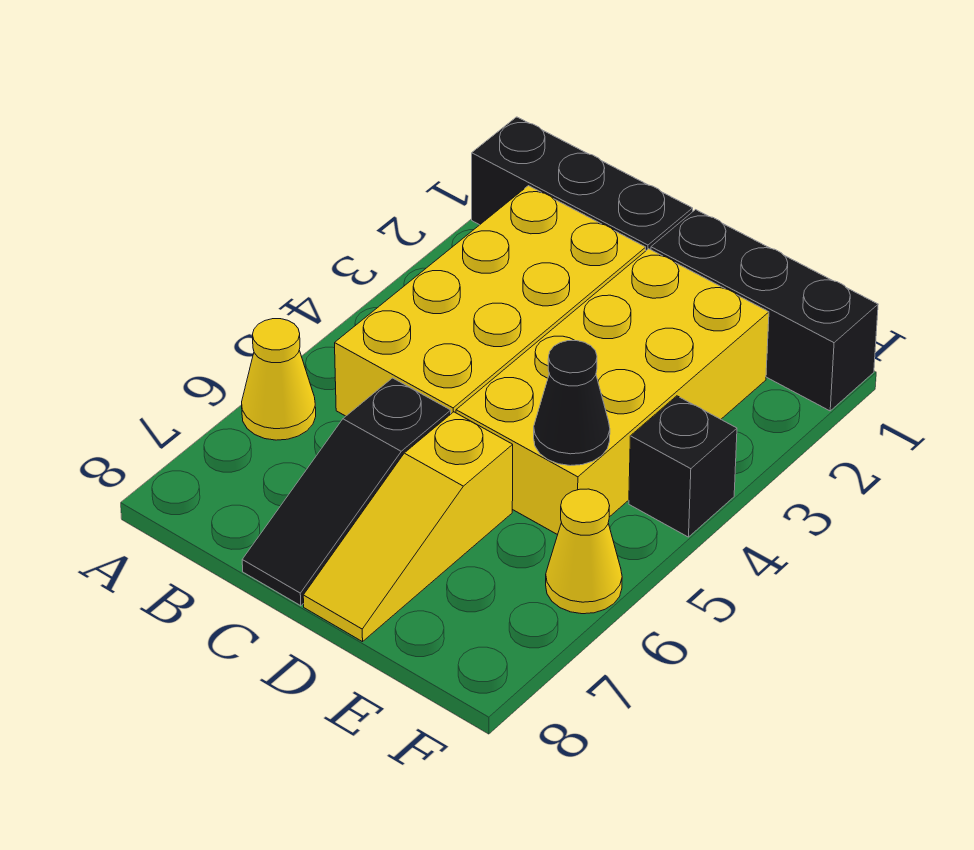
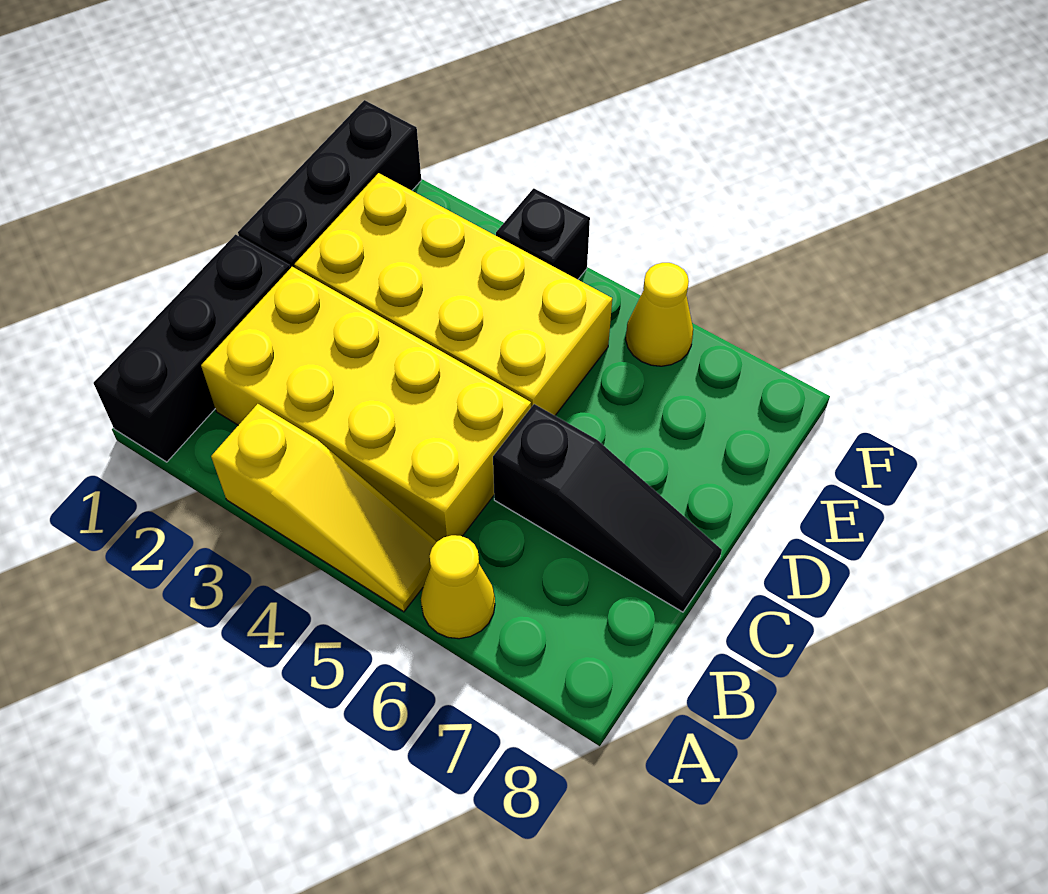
yellow 1x3 slope [303,412,513,642] -> yellow 1x3 slope moved to [211,404,437,612]
black 1x1 cone [534,341,610,466] -> none

